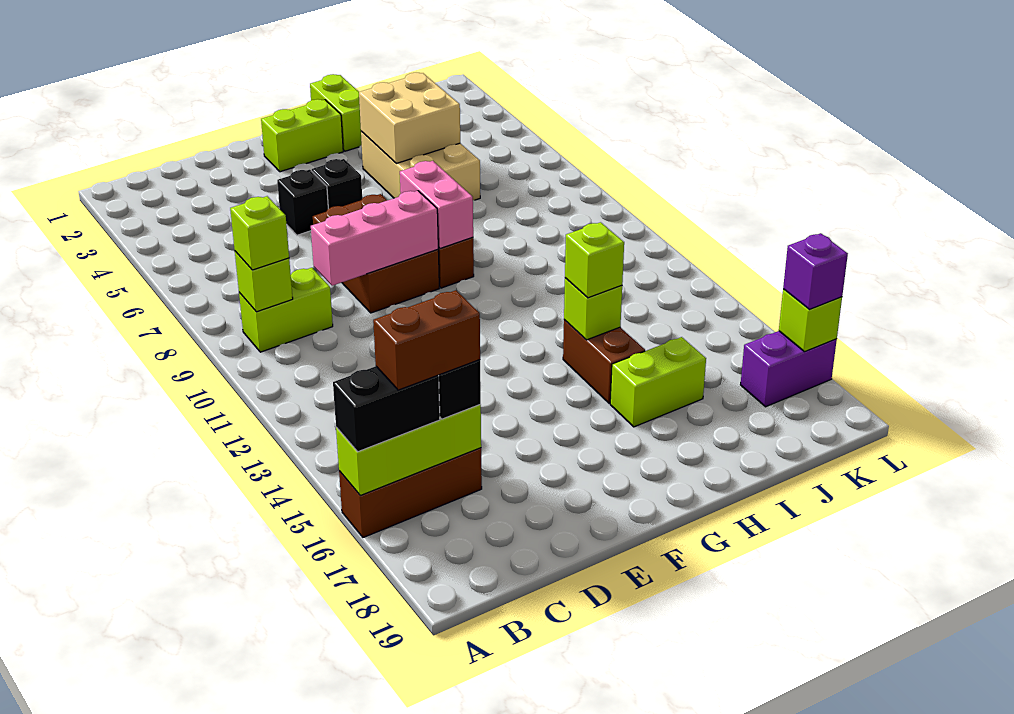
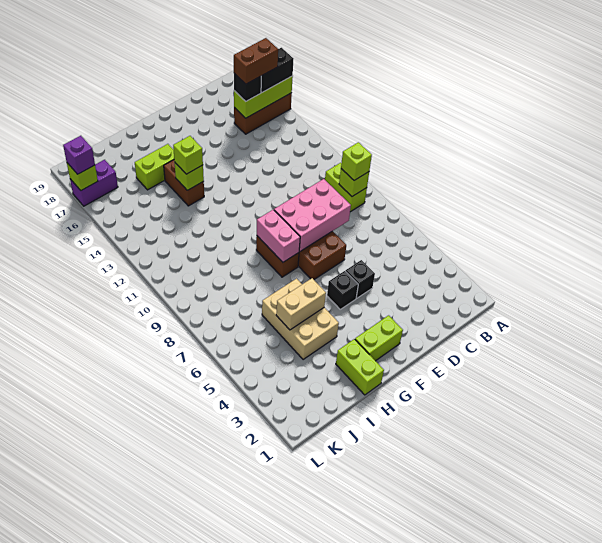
lime 1x2 brick [239,268,333,352] -> lime 1x2 brick turned to [325,163,367,212]
pink 1x3 brick [311,191,438,286] -> pink 2x3 brick [274,179,351,251]
tan 2x2 brick [359,73,460,163] -> tan 1x2 brick [276,278,326,330]

